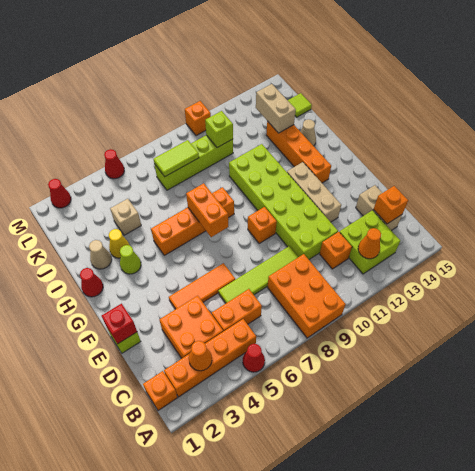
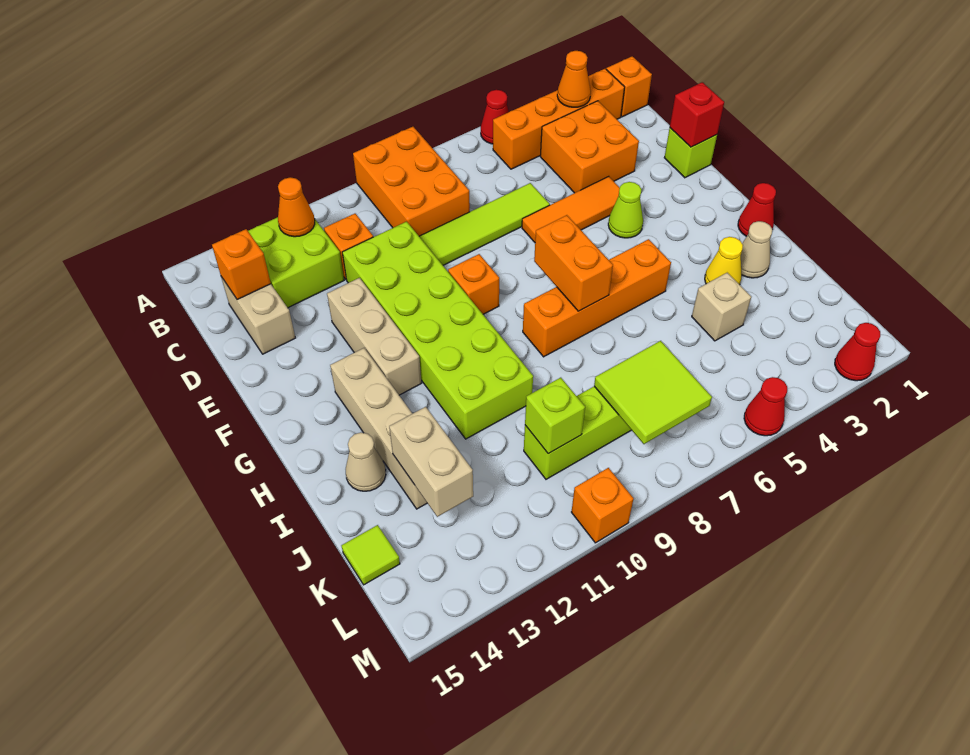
orange 1x2 brick [212,289,262,331] -> none
orange 1x4 brick [266,121,331,183] -> tan 1x4 brick [330,348,427,509]
lime 1x1 cone [120,245,141,274] -> lime 1x1 cone moved to [608,182,643,238]
lime 1x2 tile [154,140,199,177] -> lime 2x2 tile [594,341,712,444]

